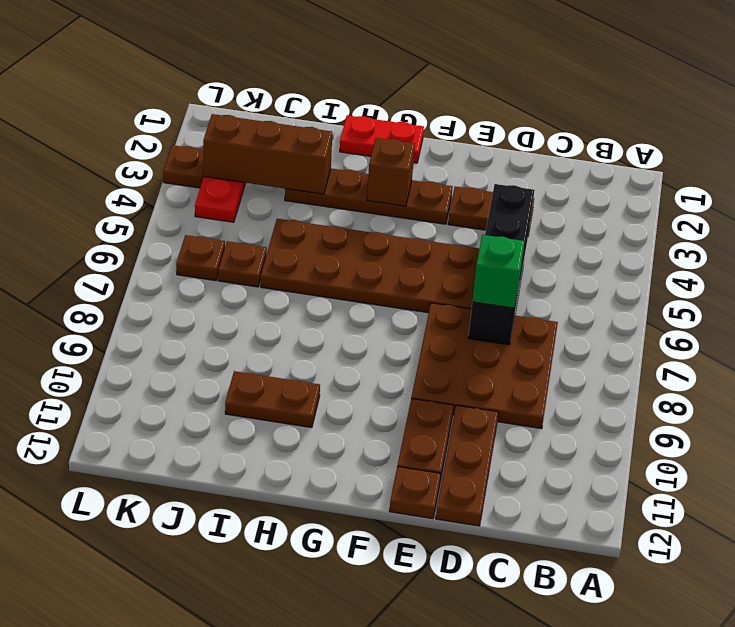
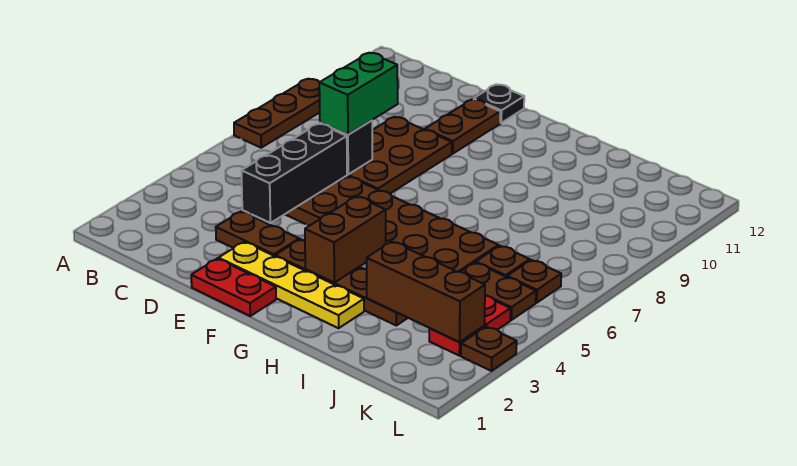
brown 3x3 plate [411,303,558,429] -> brown 2x3 plate [347,117,452,193]
green 1x1 brick [472,235,525,308] -> green 1x2 brick [319,53,398,135]
brown 1x3 plate [436,405,498,526] -> brown 1x3 plate moved to [234,79,320,148]
none -> yellow 1x4 plate [218,242,364,328]
brown 1x1 plate [389,467,441,519] -> black 1x1 plate [474,84,524,123]
red 1x2 plate [340,115,424,163] -> red 1x2 plate moved to [191,259,276,316]
brown 1x1 brick [367,138,415,206] -> brown 1x2 brick [305,196,386,283]
brown 1x2 plate [225,371,320,428] -> brown 1x2 plate moved to [461,262,536,320]

